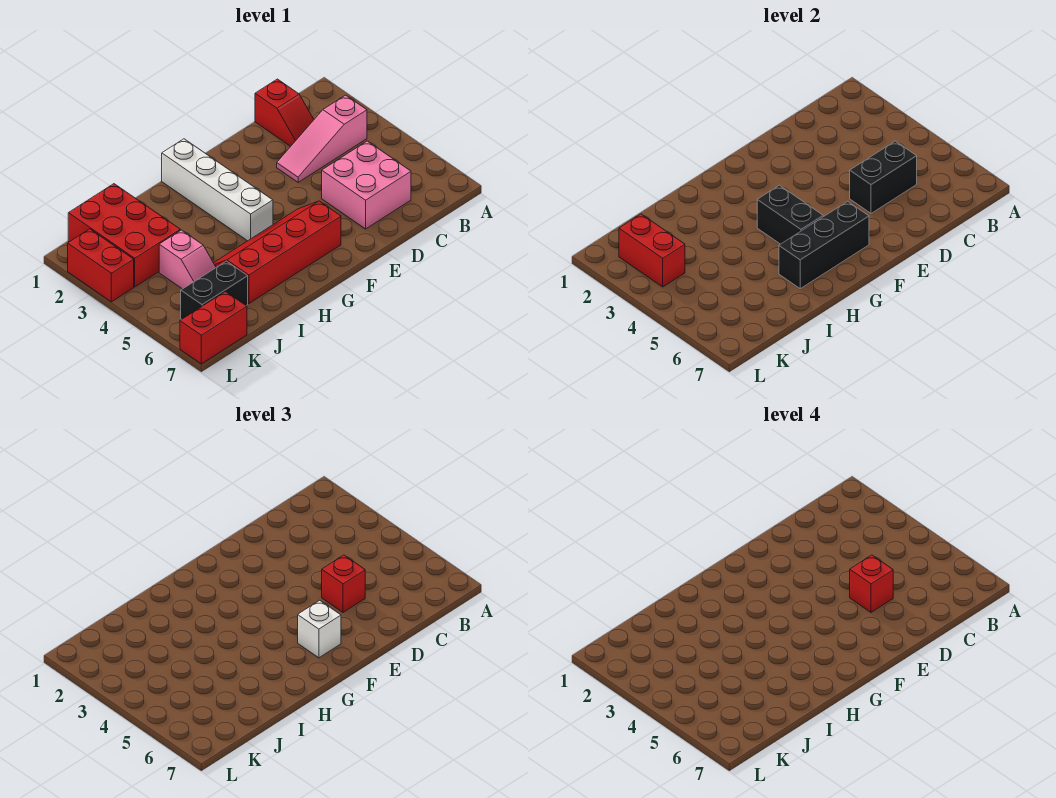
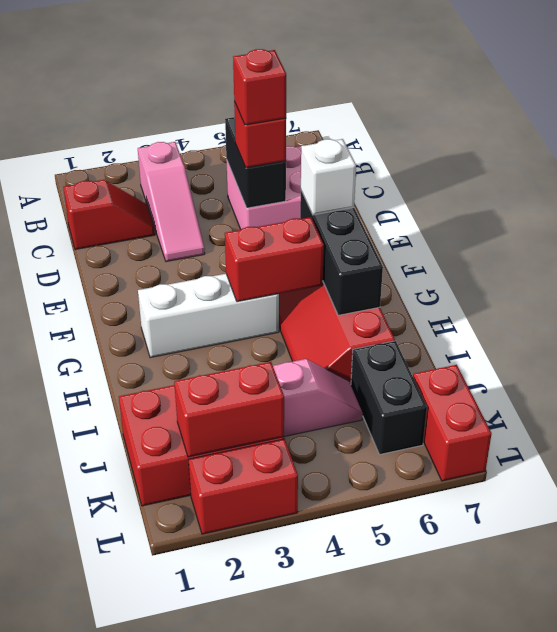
white 1x4 brick [162,139,273,241] -> white 1x3 brick [138,274,279,358]
black 1x2 brick [757,185,823,244] -> red 1x2 brick [225,217,324,302]

